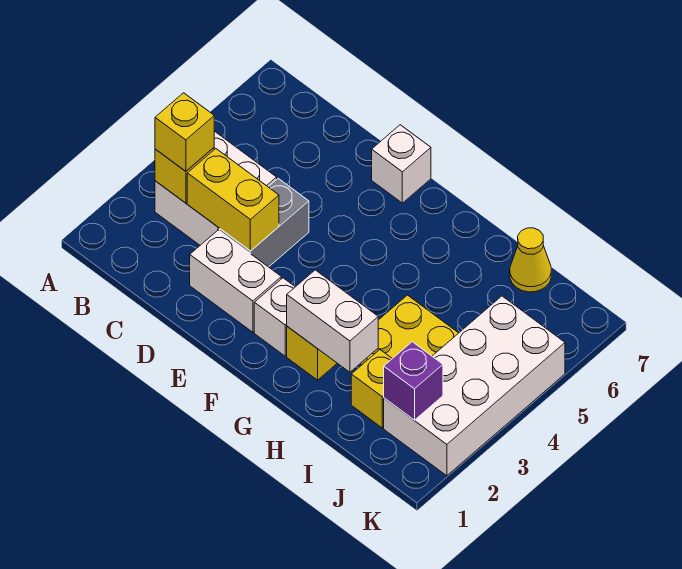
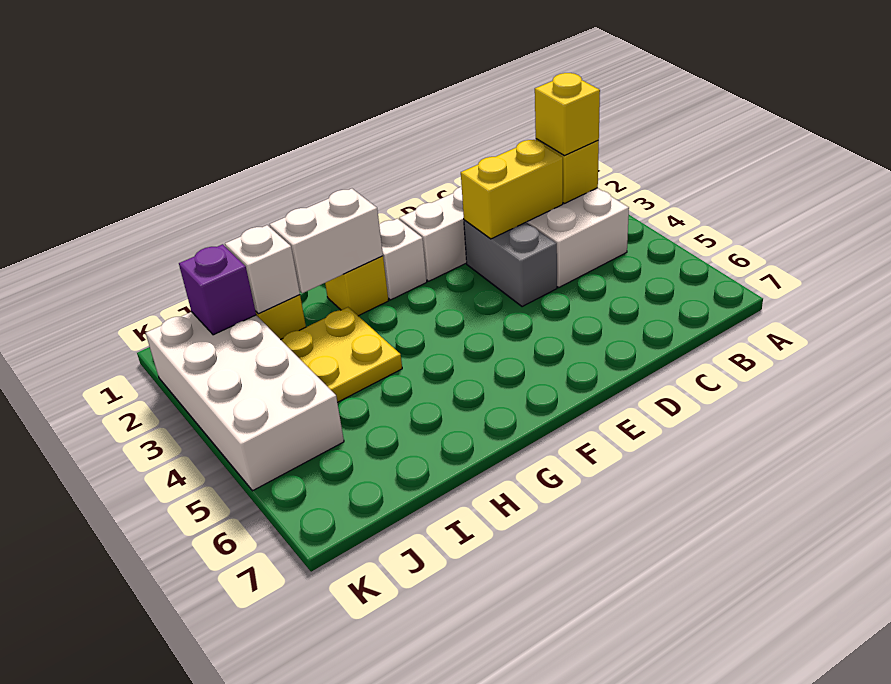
white 1x1 brick [372,125,431,203] -> white 1x1 brick moved to [225,225,300,314]
yellow 1x1 cone [510,228,551,292] -> none

